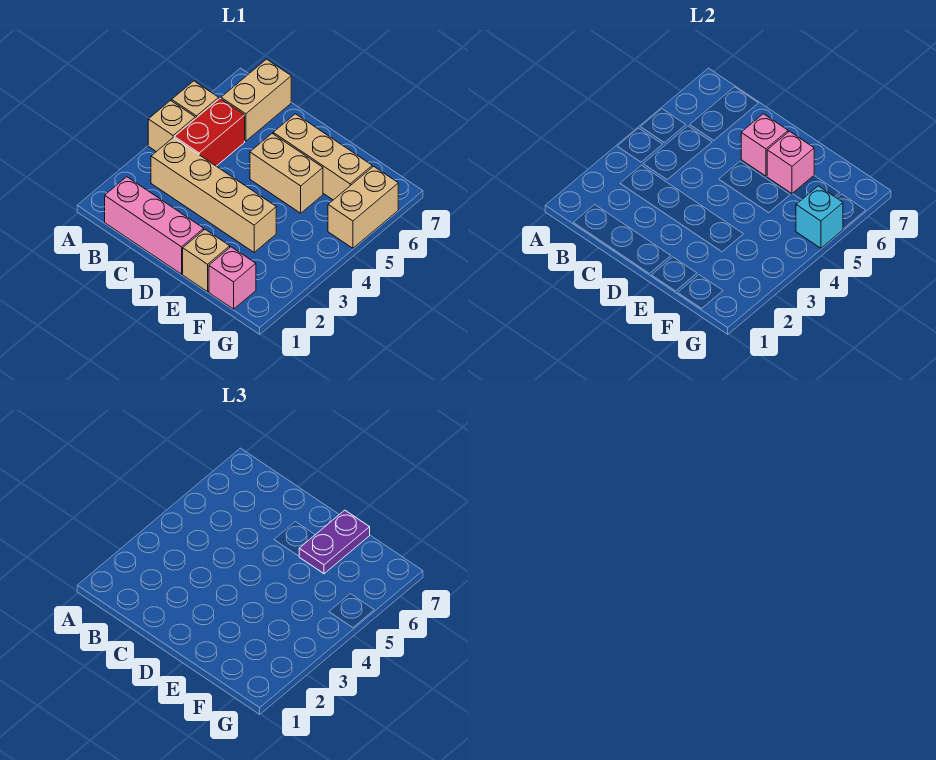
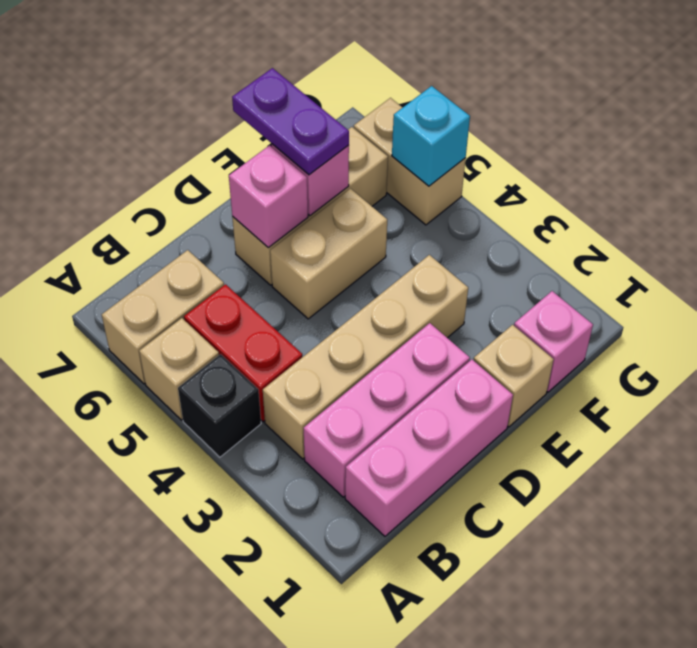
tan 1x1 brick [148,101,195,152] -> black 1x1 brick [178,354,261,457]
none -> pink 1x3 brick [304,323,470,497]
tan 1x2 brick [221,59,291,141] -> tan 1x2 brick turned to [102,250,224,384]

